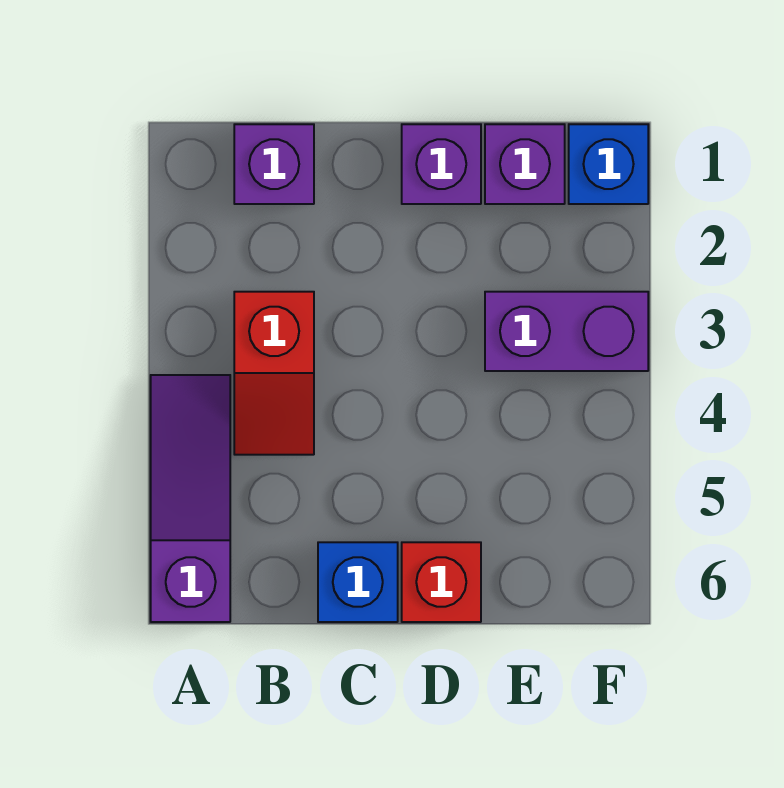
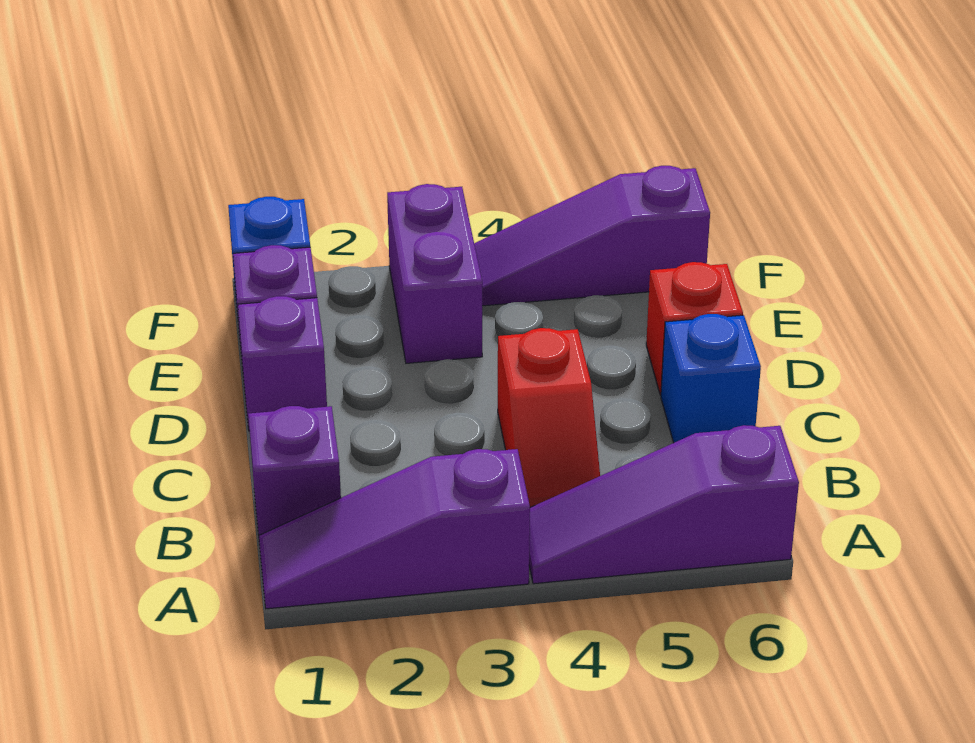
none -> purple 1x3 slope [259,449,530,609]
red 1x2 slope [234,292,314,455] -> red 1x2 slope turned to [498,328,600,507]
none -> purple 1x3 slope [474,166,710,306]

